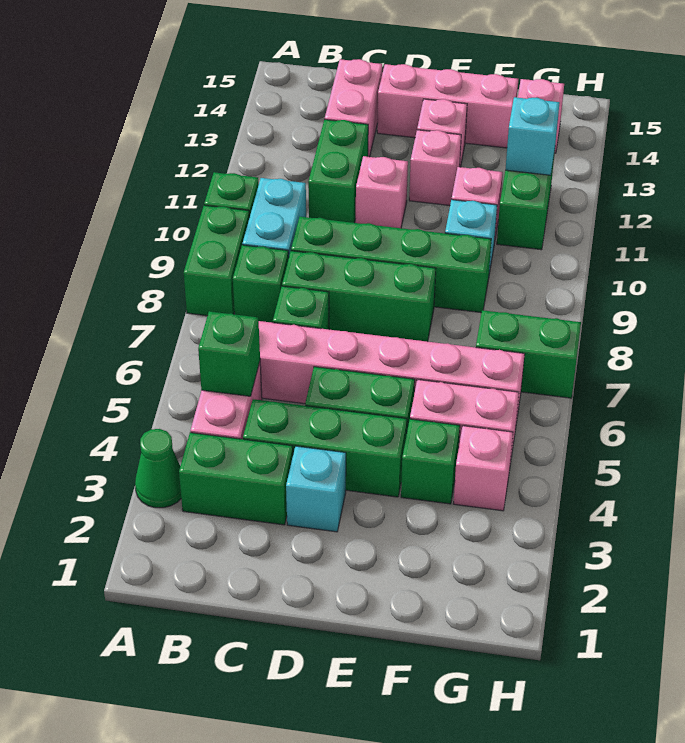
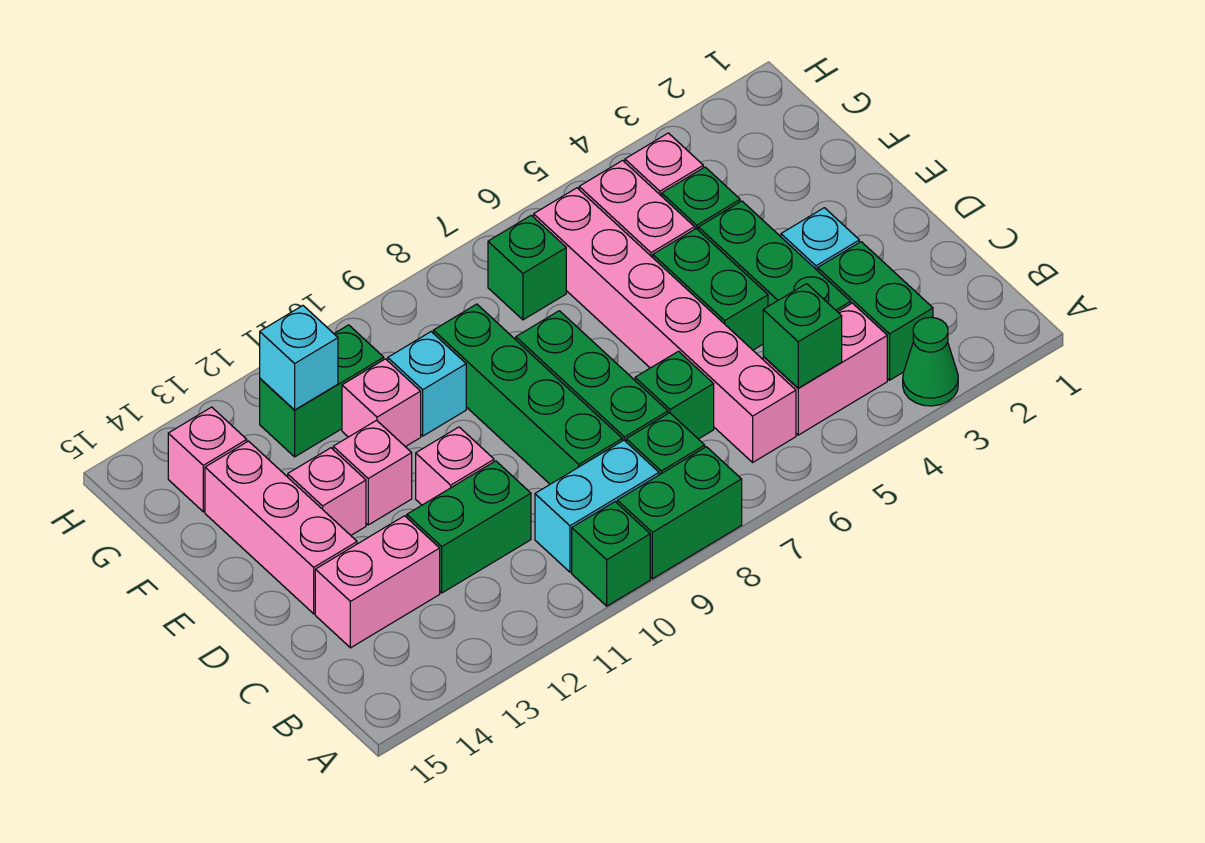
green 1x2 brick [476,310,581,398] -> green 1x1 brick [488,215,566,320]

